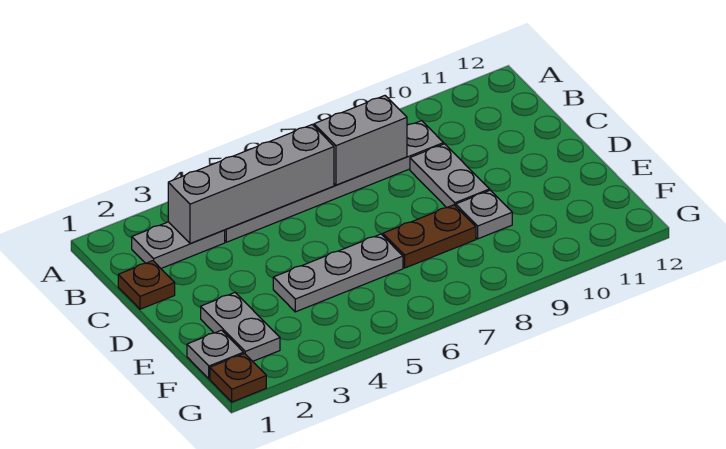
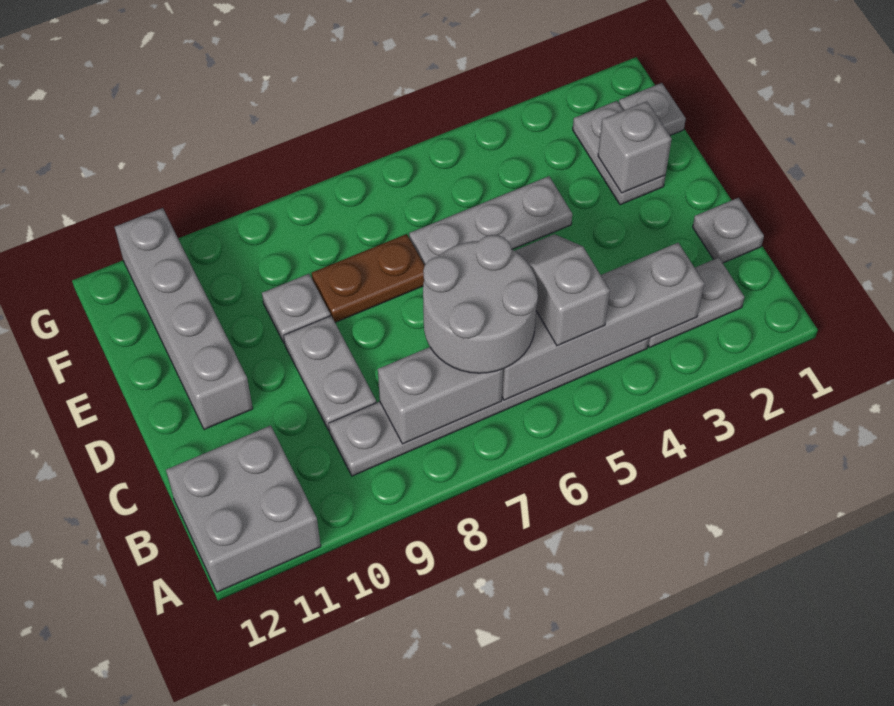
none -> grey 2x2 brick [166,426,321,592]
none -> grey 1x2 slope [515,234,610,346]
none -> grey 2x2 round brick [423,235,538,373]
brown 1x1 plate [118,261,175,309] -> grey 1x1 plate [693,198,764,263]
none -> grey 1x4 brick [115,208,253,429]
none -> grey 1x1 brick [598,101,672,193]
brown 1x1 plate [210,354,266,402] -> none

